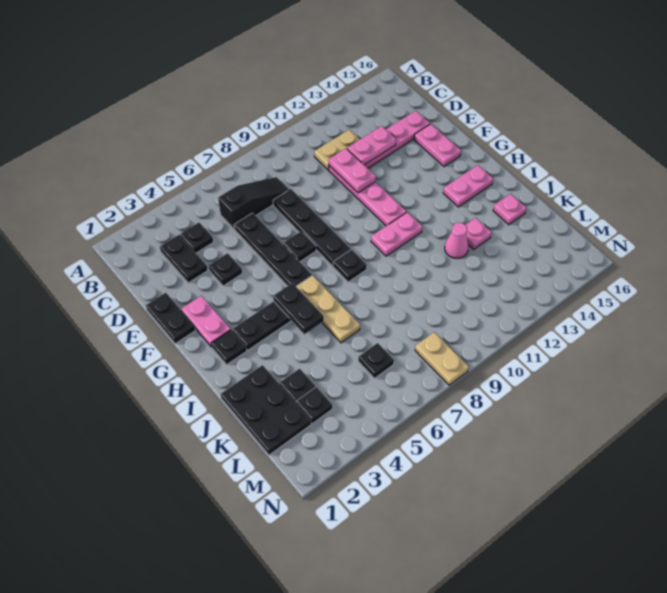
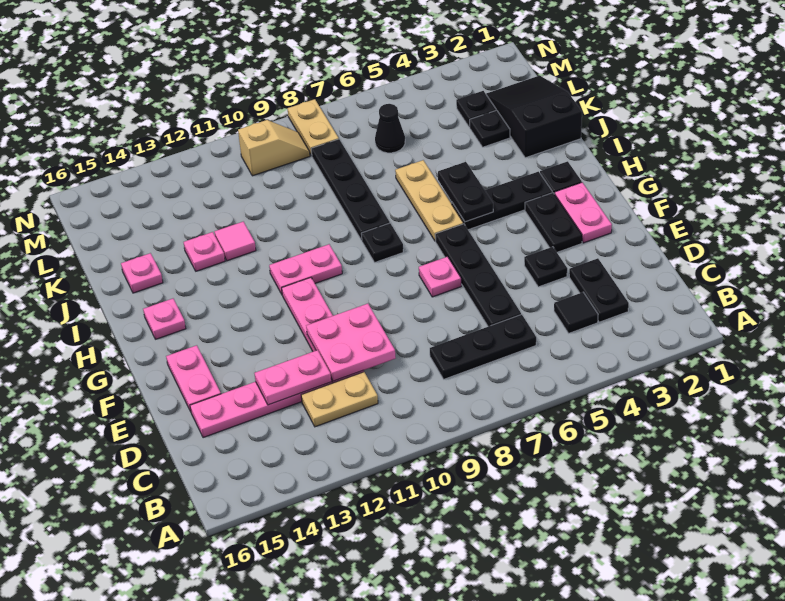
black 1x1 plate [180,223,213,253] -> black 1x1 tile [554,292,598,333]
black 1x3 slope [218,177,289,229] -> black 1x3 plate [430,314,536,379]
black 1x4 plate [273,189,351,266] -> black 1x4 plate moved to [311,139,390,240]
pink 1x2 plate [329,149,376,193] -> pink 2x2 plate [306,304,396,381]
black 1x2 plate [146,293,195,344] -> black 1x2 plate moved to [525,193,582,252]
black 1x1 plate [283,231,316,261] -> pink 1x1 plate [419,257,461,297]
pink 1x2 plate [443,165,493,207] -> pink 1x1 plate [143,299,186,339]
black 2x3 plate [221,365,311,455] -> black 2x3 slope [486,76,582,158]
pink 1x1 cone [445,223,468,258] -> pink 1x1 tile [214,222,256,261]
black 1x1 plate [358,343,394,378] -> black 1x1 cone [375,104,405,153]
none -> tan 1x2 slope [238,120,310,176]

